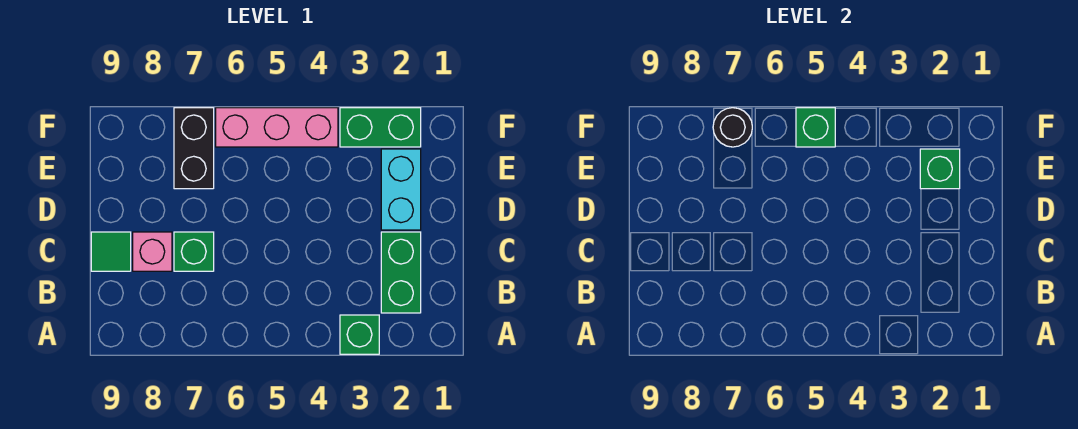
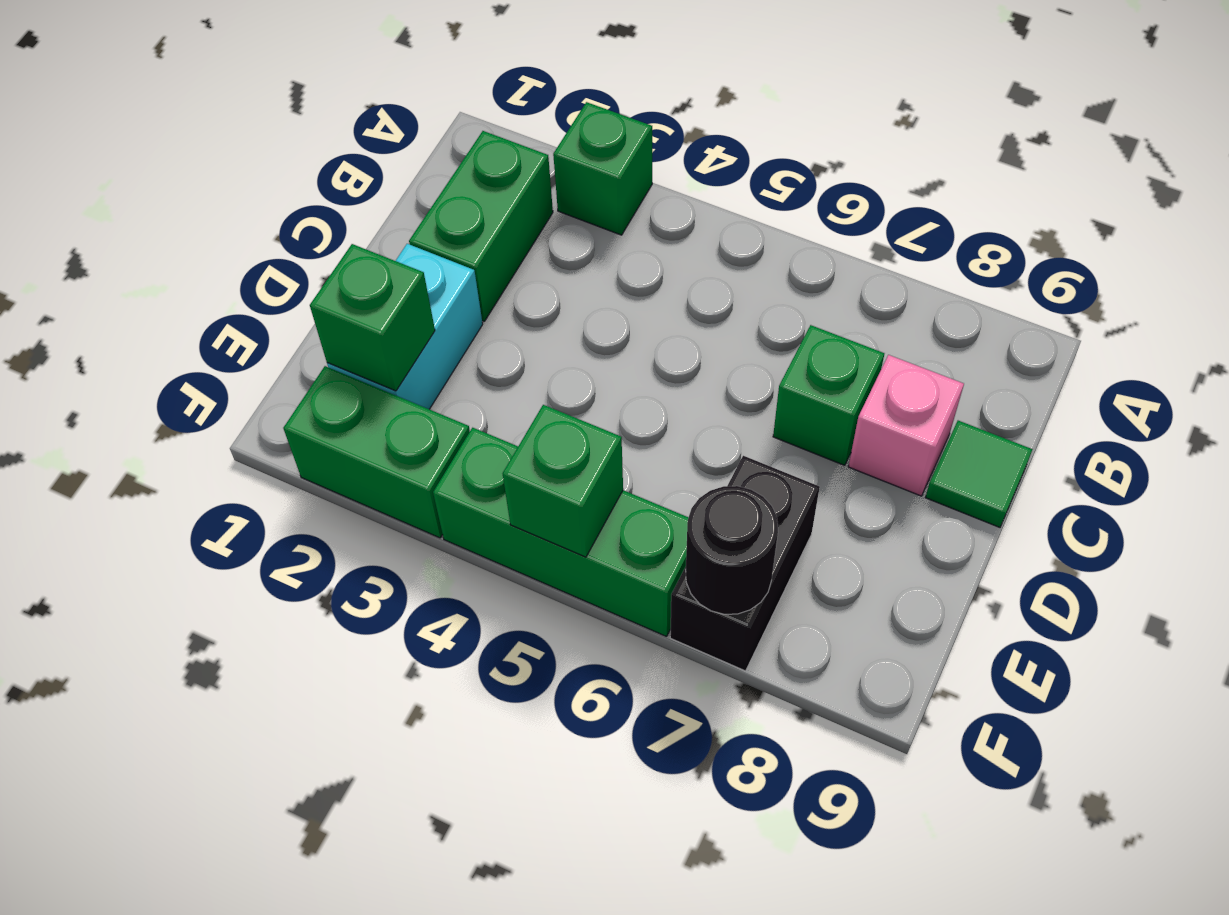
pink 1x3 brick [216,108,338,147] -> green 1x3 brick [433,428,688,637]

